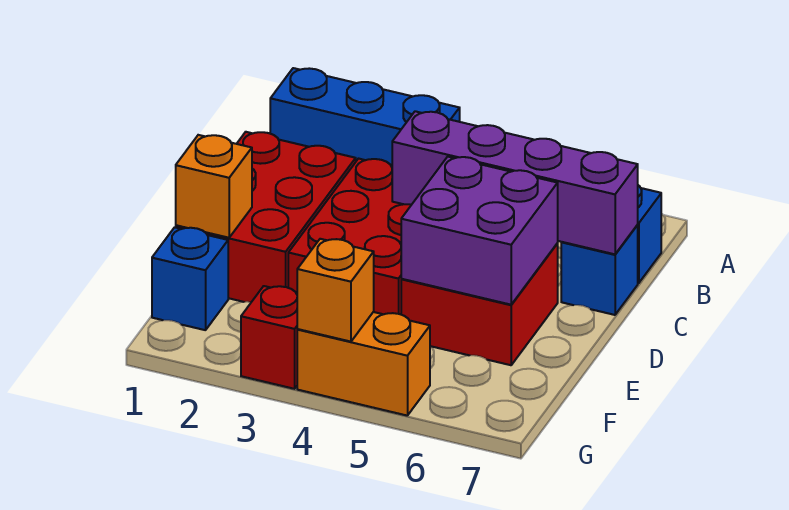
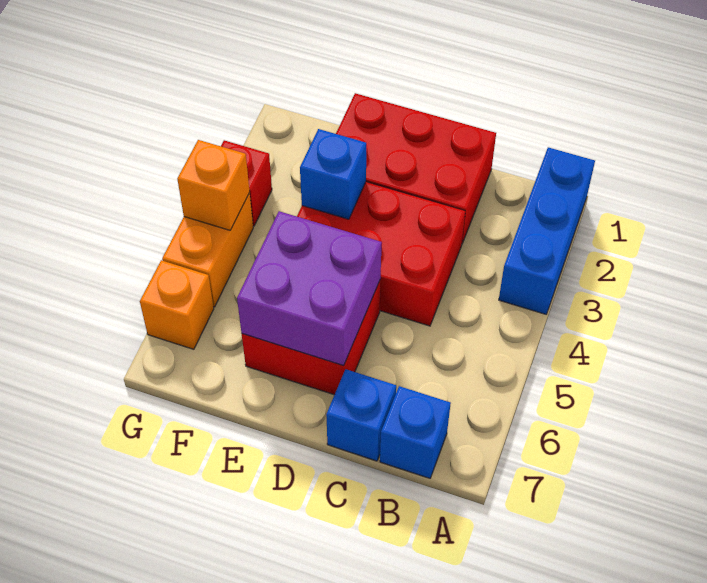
purple 1x4 brick [392,111,638,254] -> none
orange 1x1 brick [176,135,252,238] -> orange 1x1 brick moved to [140,260,214,349]
blue 1x1 brick [152,227,228,330] -> blue 1x1 brick moved to [300,129,366,219]

